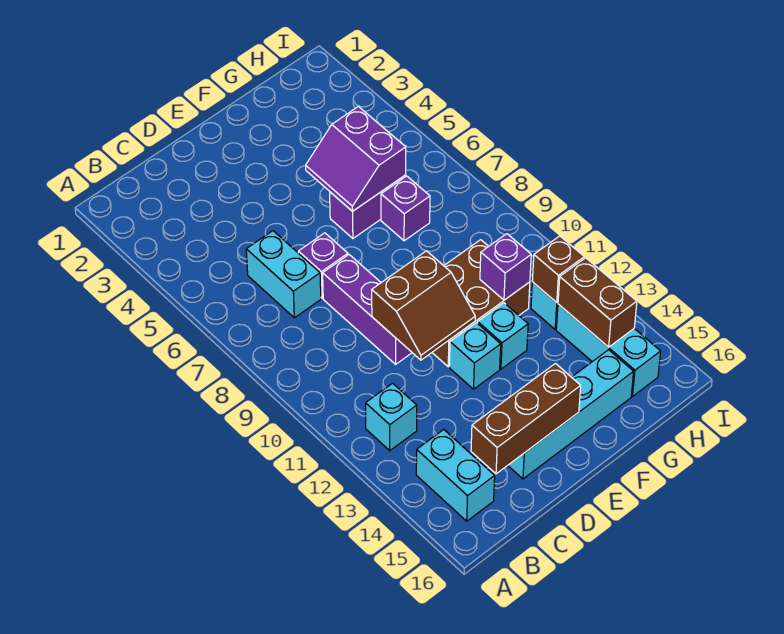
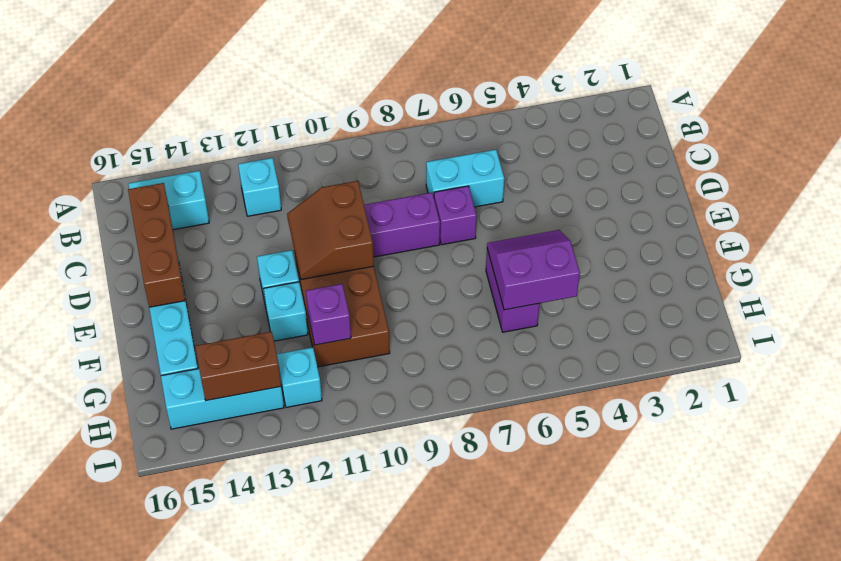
purple 1x1 brick [381,176,430,241] -> none
brown 1x1 brick [532,236,584,302] -> none

